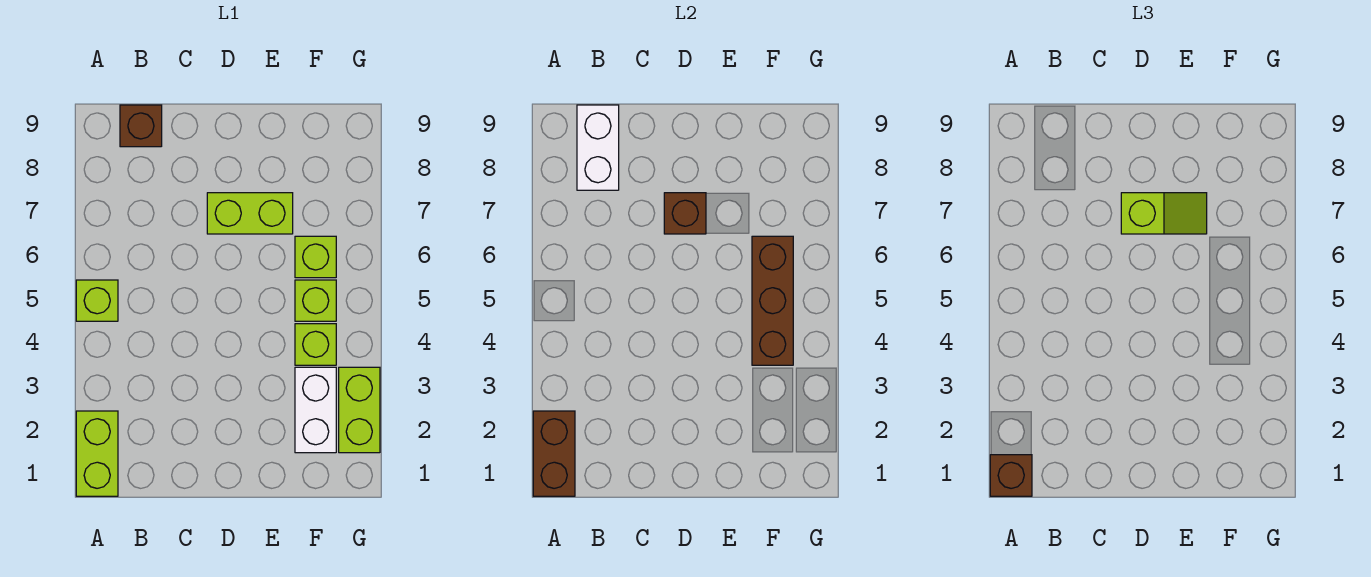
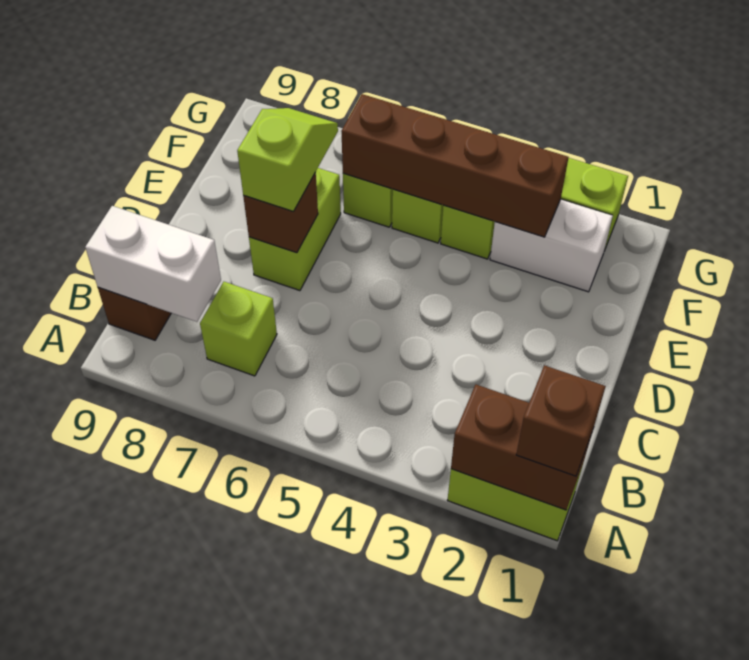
lime 1x1 brick [76,280,118,321] -> lime 1x1 brick moved to [200,282,277,376]
brown 1x3 brick [752,236,793,365] -> brown 1x4 brick [341,94,569,237]

